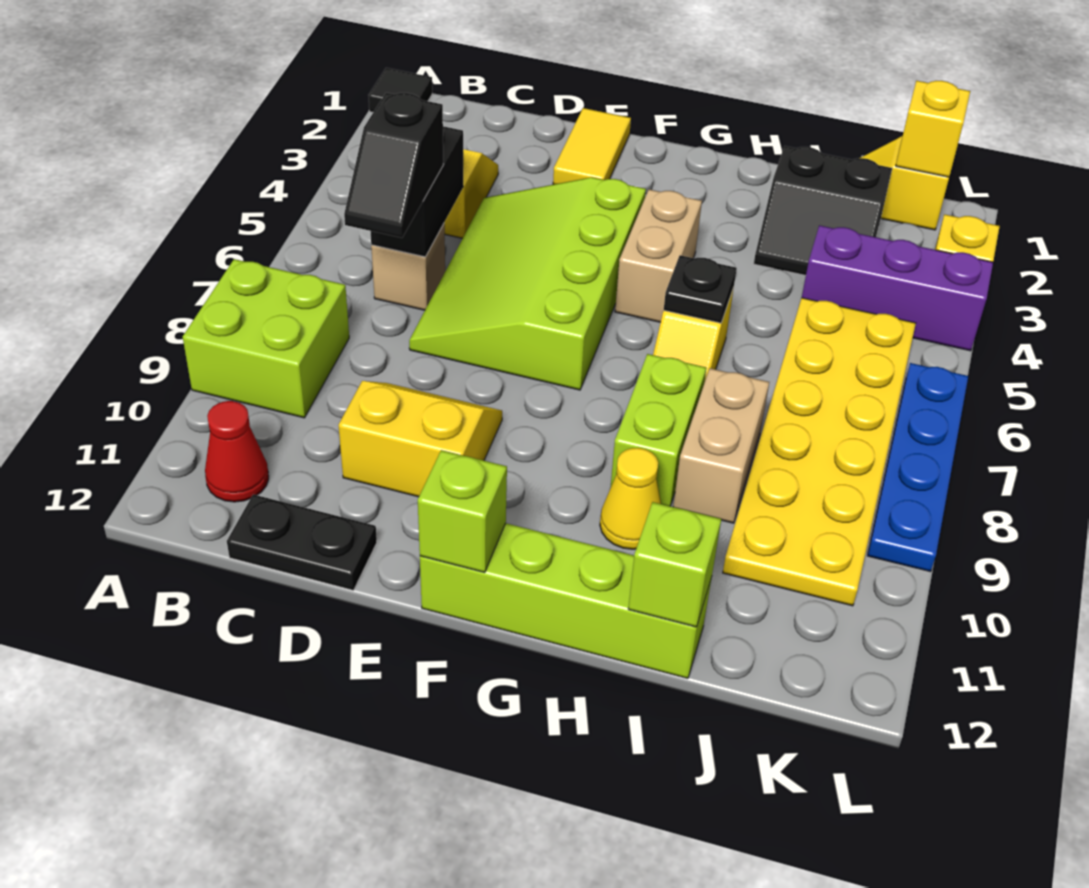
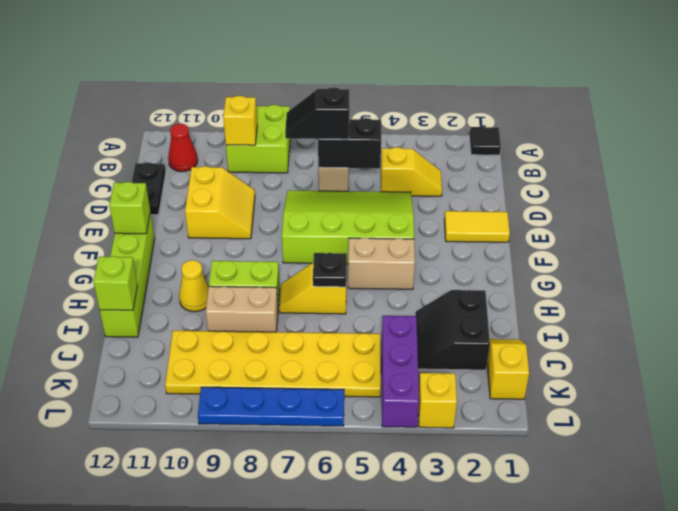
yellow 1x1 brick [896,81,970,177] -> yellow 1x1 brick moved to [223,96,257,145]

